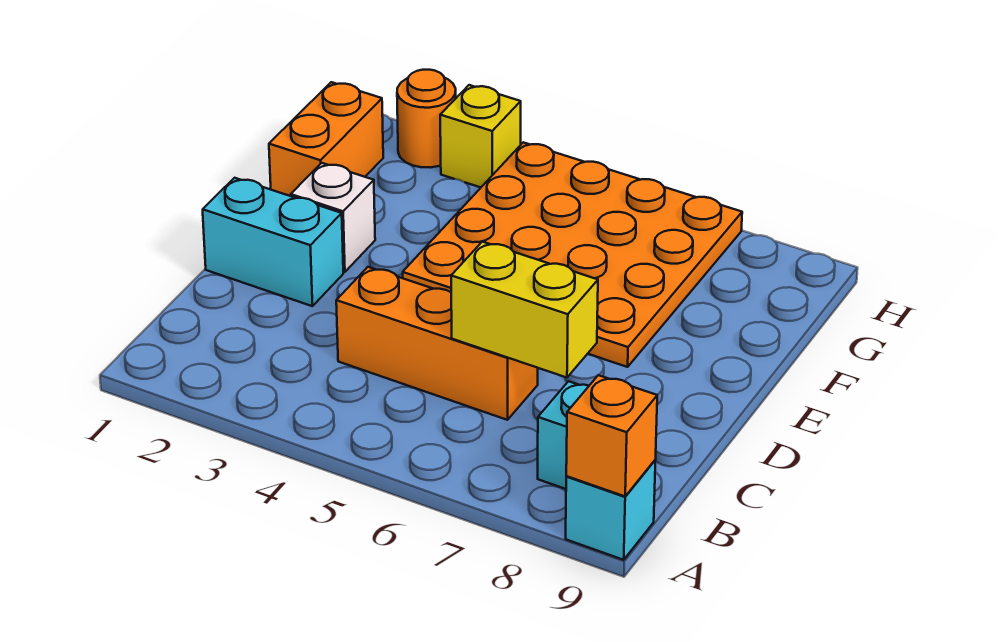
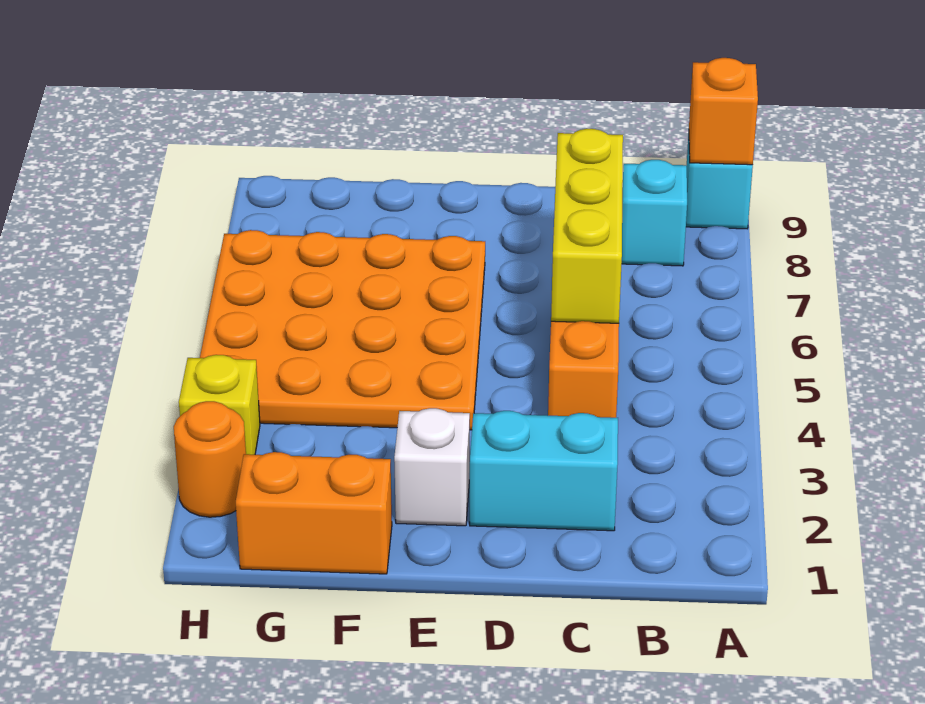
yellow 1x2 brick [451,242,598,378] -> yellow 1x3 brick [551,129,623,323]
cyan 1x2 brick [203,178,343,306] -> cyan 1x2 brick turned to [470,411,618,531]

